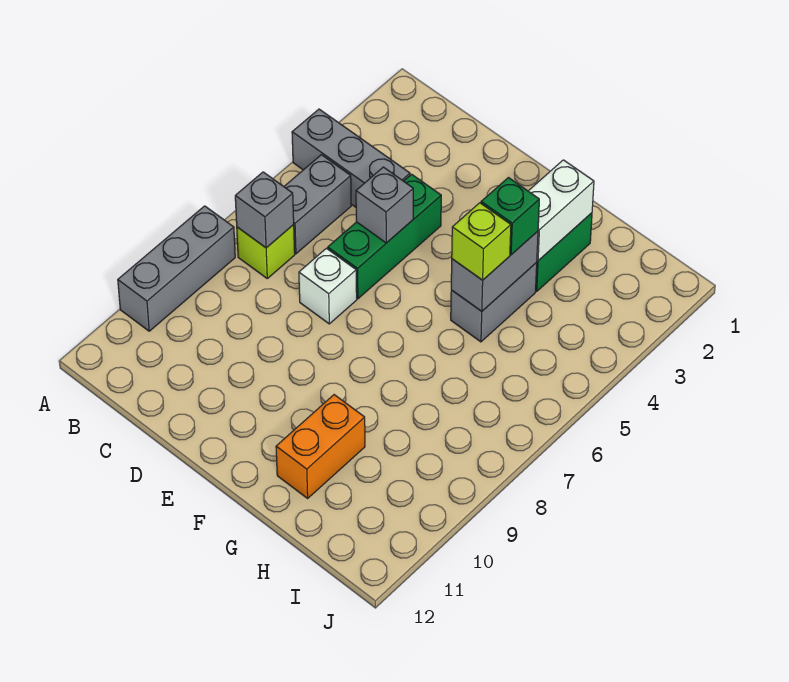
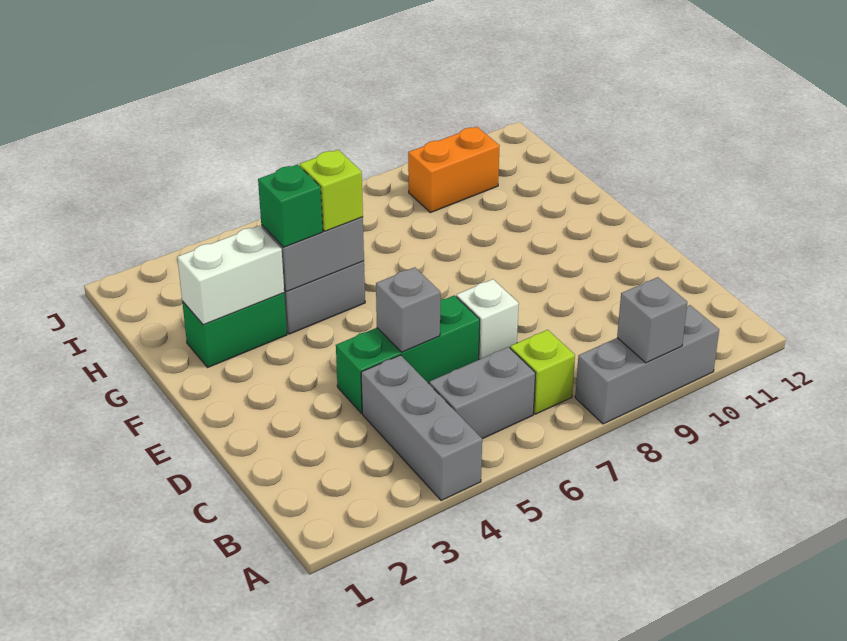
grey 1x1 brick [235,172,294,248] -> grey 1x1 brick moved to [617,277,687,363]
orange 1x2 brick [276,395,365,498] -> orange 1x2 brick moved to [408,126,500,213]

